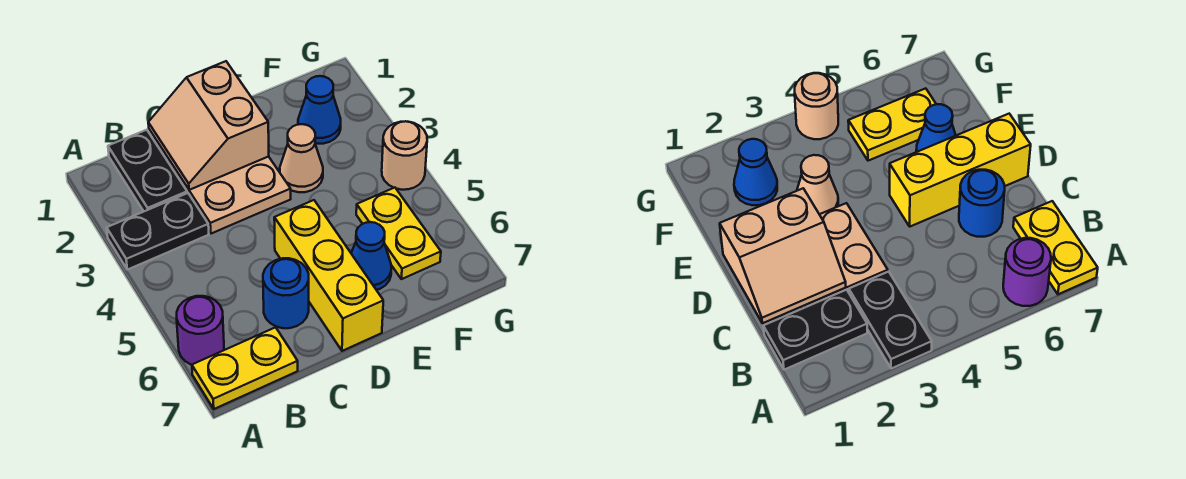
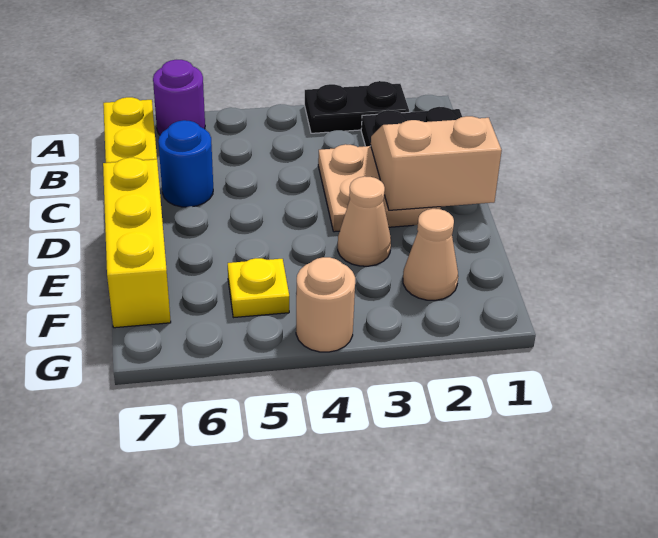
black 1x2 plate [107,193,209,270] -> black 1x2 plate turned to [305,81,409,133]
yellow 1x3 brick [274,200,383,351] -> yellow 1x3 brick turned to [103,158,171,328]
blue 1x1 cone [351,222,391,290] -> none
blue 1x1 cone [298,76,341,144] -> tan 1x1 cone [403,209,458,300]
yellow 1x2 plate [356,188,441,279] -> yellow 1x1 plate [228,258,289,318]

